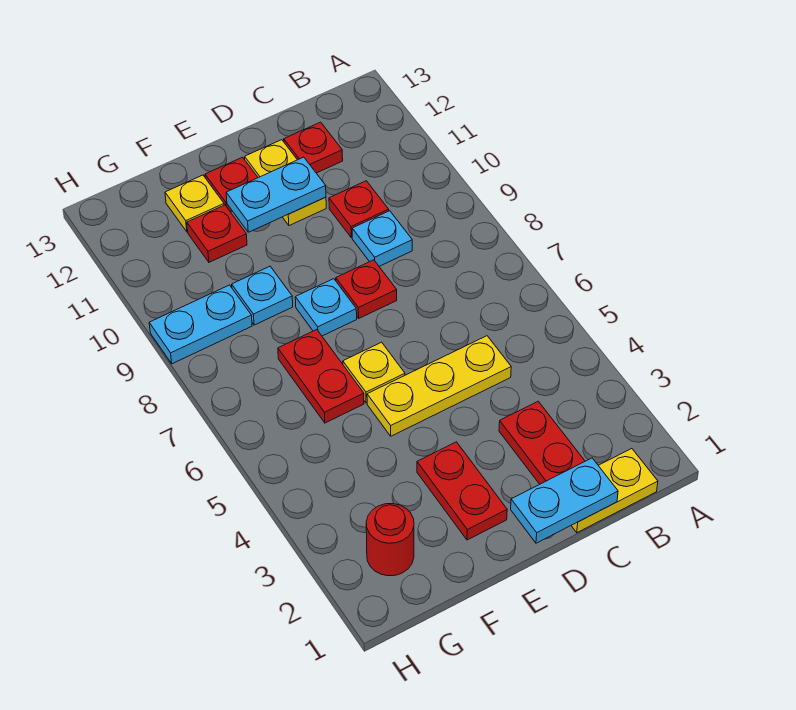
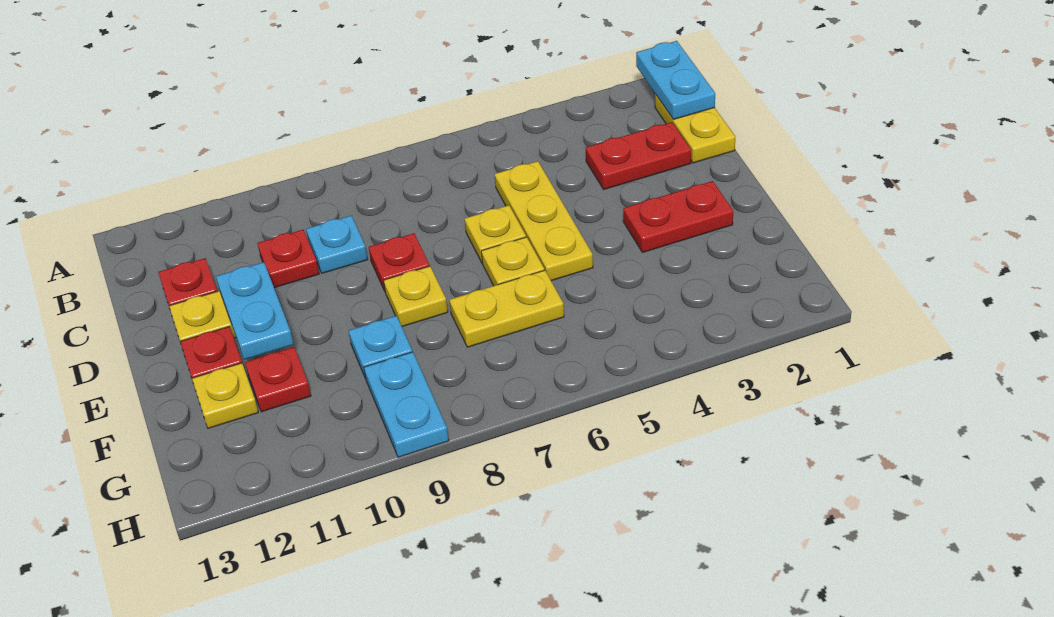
cyan 1x2 plate [511,458,618,543] -> cyan 1x2 plate moved to [636,41,715,119]
none -> yellow 1x1 plate [465,205,526,262]
cyan 1x1 plate [295,279,357,336] -> yellow 1x1 plate [384,266,448,327]
red 1x2 plate [278,330,364,423] -> yellow 1x2 plate [449,270,564,347]
red 1x1 round brick [366,504,414,576] -> none

